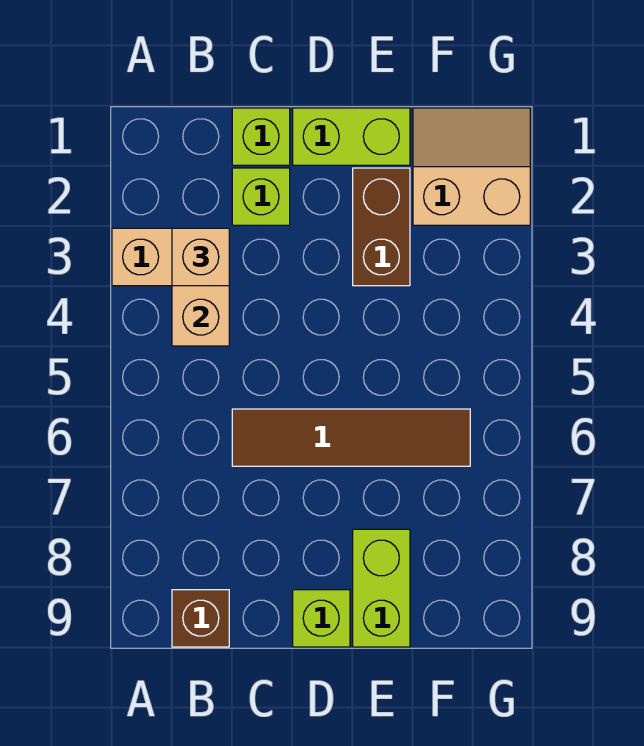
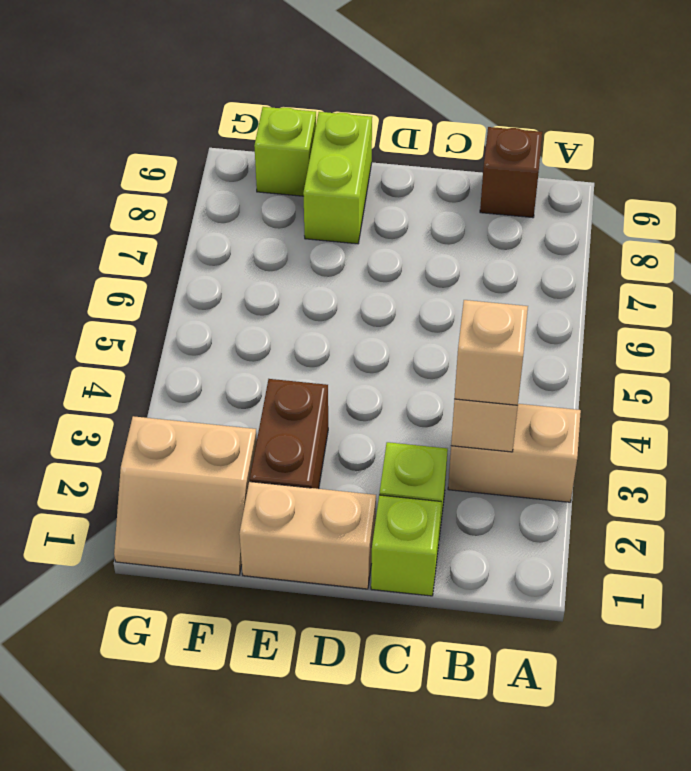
brown 1x4 tile [232,409,470,466] -> none
lime 1x2 brick [293,108,410,165] -> tan 1x2 brick [239,482,376,589]
lime 1x1 brick [293,590,350,647] -> lime 1x1 brick moved to [254,107,316,196]

